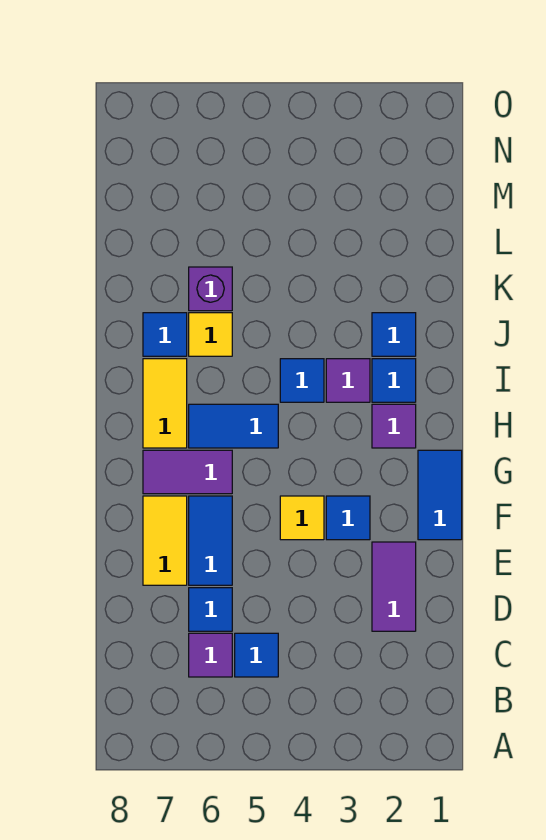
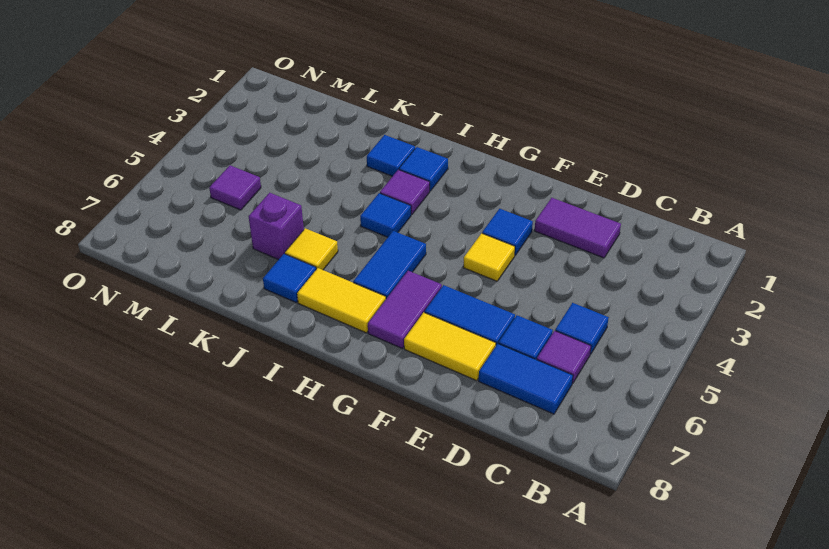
blue 1x2 tile [418,450,462,540] -> blue 1x2 tile moved to [479,344,573,414]
purple 1x1 tile [372,404,416,448] -> purple 1x1 tile moved to [209,165,261,210]

